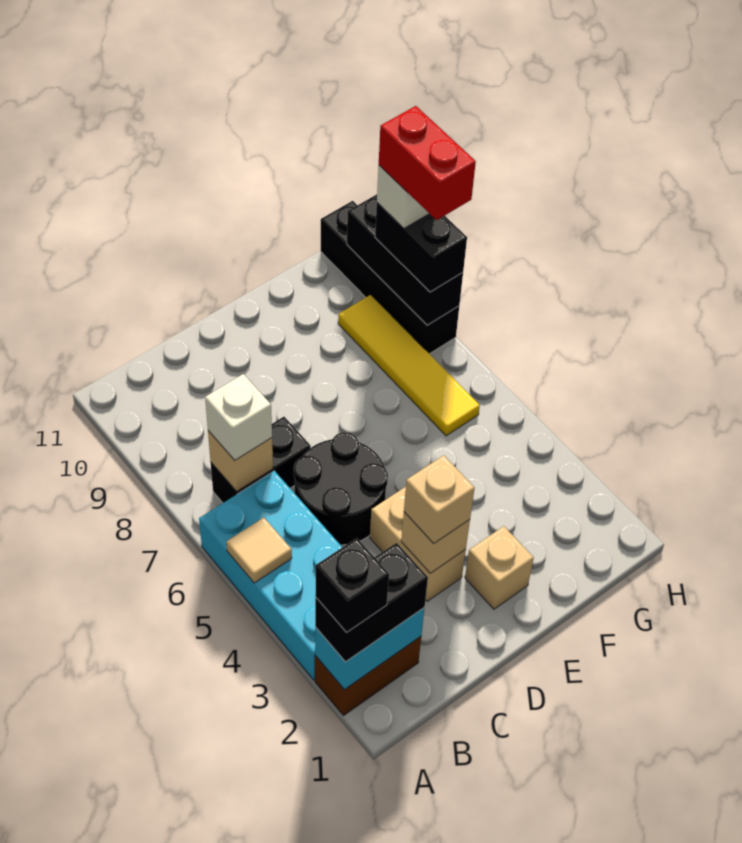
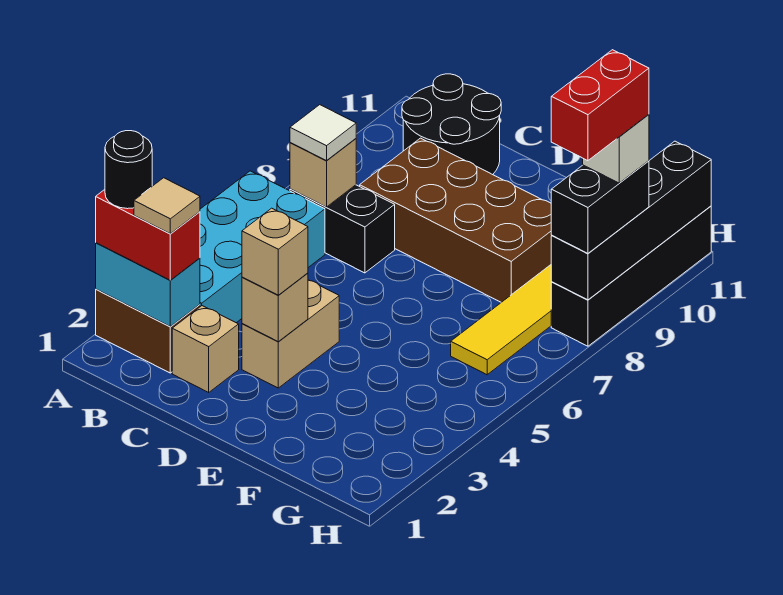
black 1x2 brick [315,543,428,662] -> red 1x2 brick [96,190,200,280]
black 1x1 brick [315,538,389,633] -> black 1x1 round brick [105,131,152,209]
tan 1x1 tile [226,518,292,583] -> tan 1x1 tile moved to [134,178,200,234]
white 1x1 brick [205,374,272,460] -> white 1x1 tile [290,105,356,161]
black 2x2 round brick [294,432,388,545] -> black 2x2 round brick moved to [402,74,501,175]
none -> brown 2x4 brick [360,138,552,302]
tan 1x1 brick [465,526,534,609] -> tan 1x1 brick moved to [172,306,239,392]
black 1x3 brick [347,194,463,325] -> black 1x4 brick [551,141,711,300]

